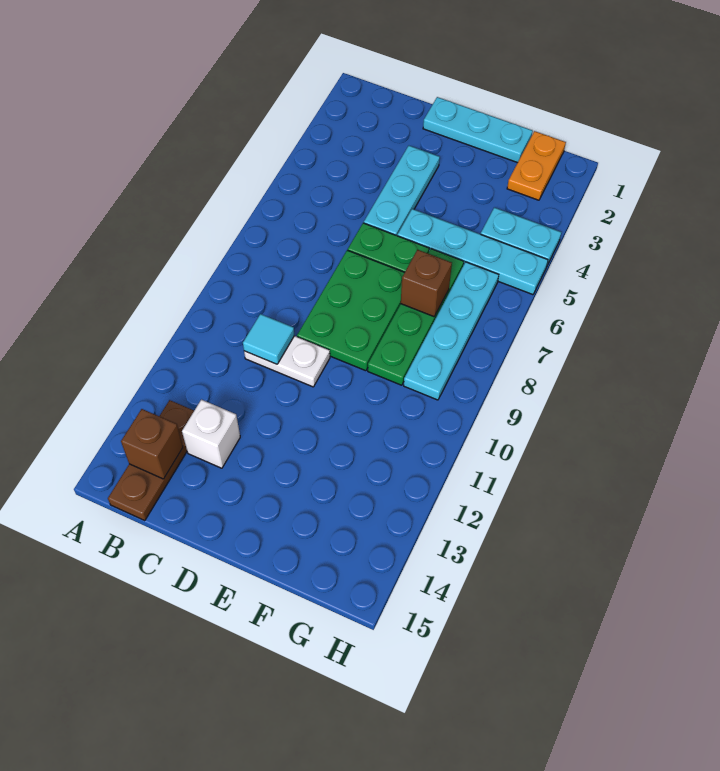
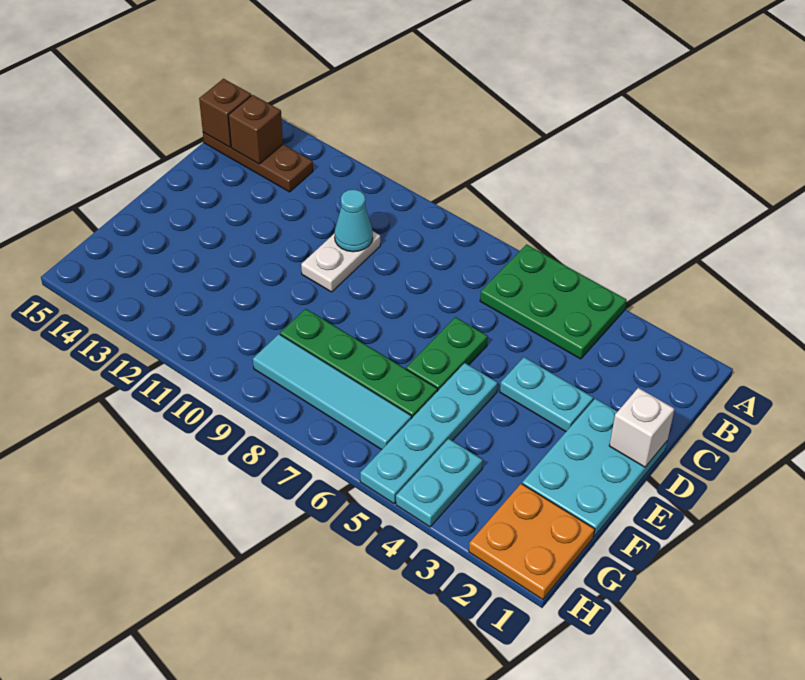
cyan 1x1 tile [243,314,294,364] -> cyan 1x1 cone [334,190,373,252]
white 1x1 brick [182,400,240,468] -> white 1x1 brick moved to [609,388,674,467]
cyan 1x3 plate [423,97,533,163] -> cyan 2x3 plate [522,399,667,537]
cyan 1x3 plate [364,146,440,236] -> cyan 1x2 plate [500,357,593,431]
green 2x3 plate [297,250,405,371] -> green 2x3 plate moved to [480,244,627,359]
brown 1x1 brick [401,250,452,317] -> brown 1x1 brick moved to [199,79,251,147]
orange 1x2 plate [507,131,566,200] -> orange 2x2 plate [469,484,595,600]
cyan 1x4 plate [404,262,499,400] -> cyan 1x4 tile [253,334,412,450]

